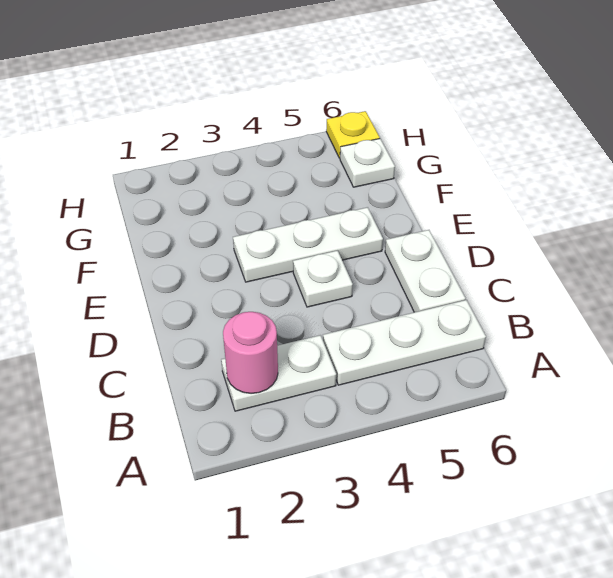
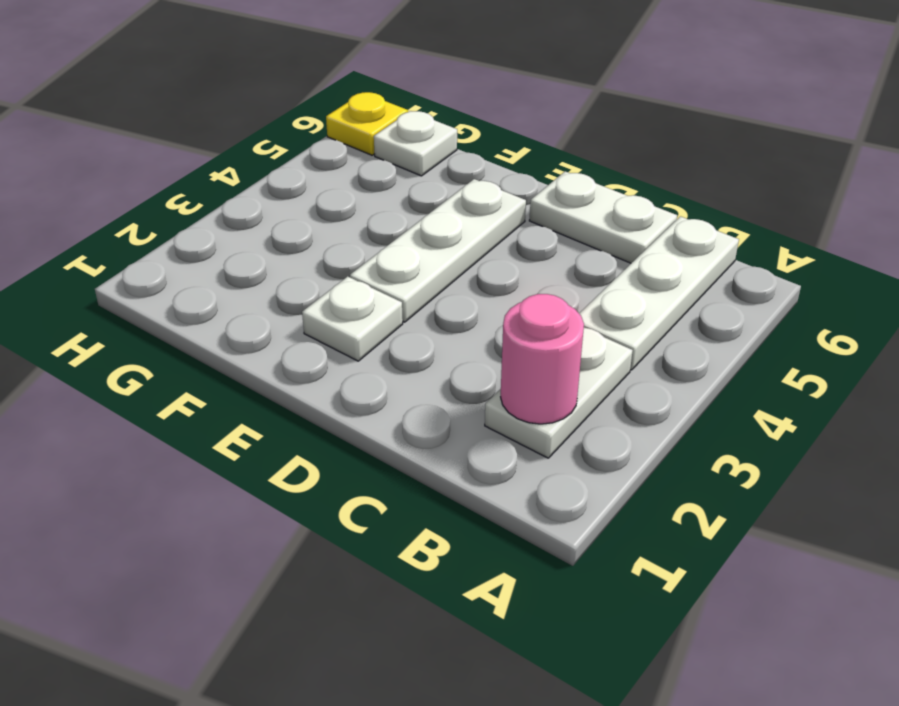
white 1x1 plate [293,251,353,307] -> white 1x1 plate moved to [302,276,403,361]

